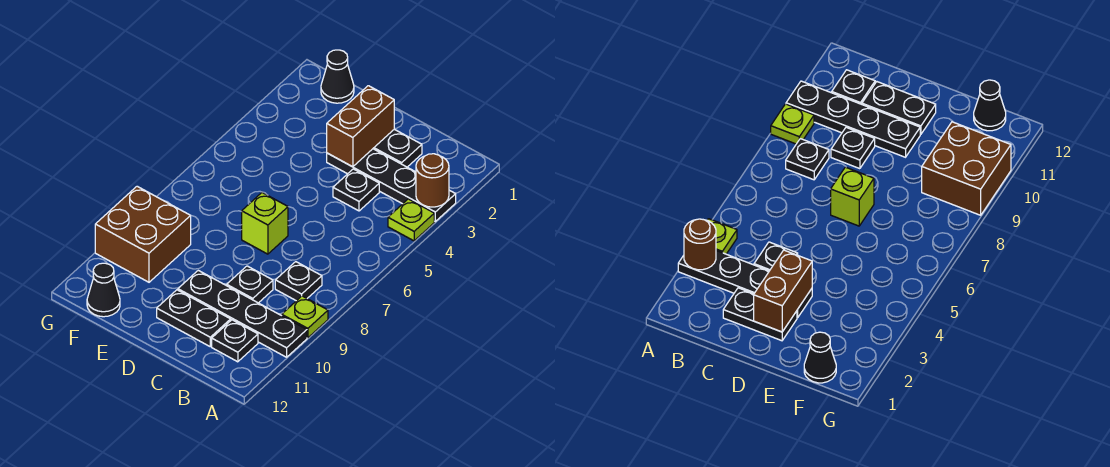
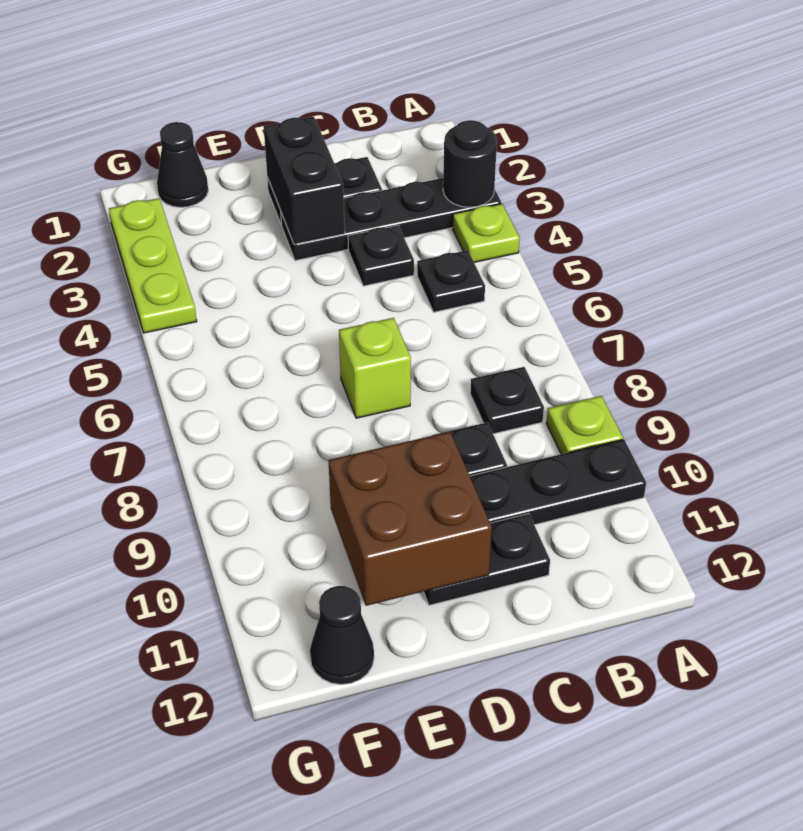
brown 1x1 round brick [416,154,449,207] -> black 1x1 round brick [443,120,497,207]
black 1x1 plate [212,320,258,362] -> black 1x1 plate moved to [417,250,485,312]
brown 1x2 brick [327,86,394,167] -> black 1x2 brick [264,117,345,244]
brown 2x2 brick [95,186,191,282] -> brown 2x2 brick moved to [328,432,492,606]
none -> lime 1x3 plate [109,198,197,333]

